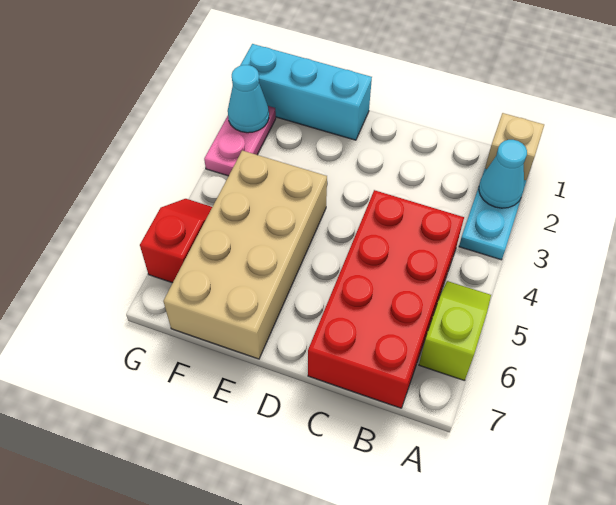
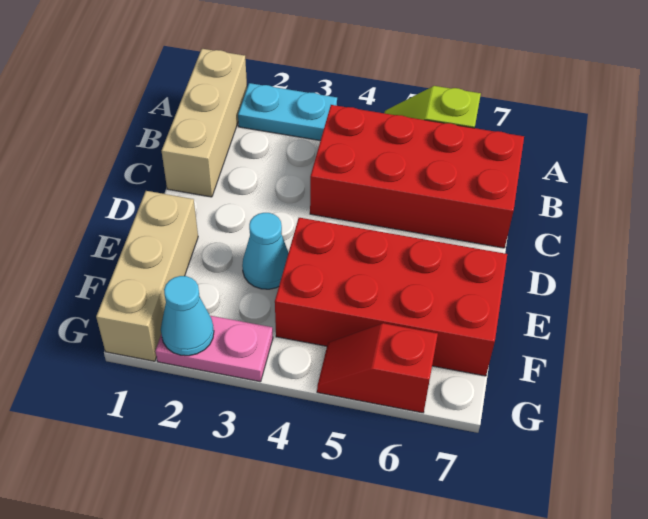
tan 1x1 brick [485,113,544,180] -> tan 1x3 brick [162,49,247,197]
cyan 1x1 cone [479,140,527,208] -> cyan 1x1 cone moved to [242,213,289,289]
cyan 1x3 brick [240,44,372,140] -> tan 1x3 brick [96,191,198,361]
tan 2x4 brick [163,151,327,359] -> red 2x4 brick [275,218,507,376]

